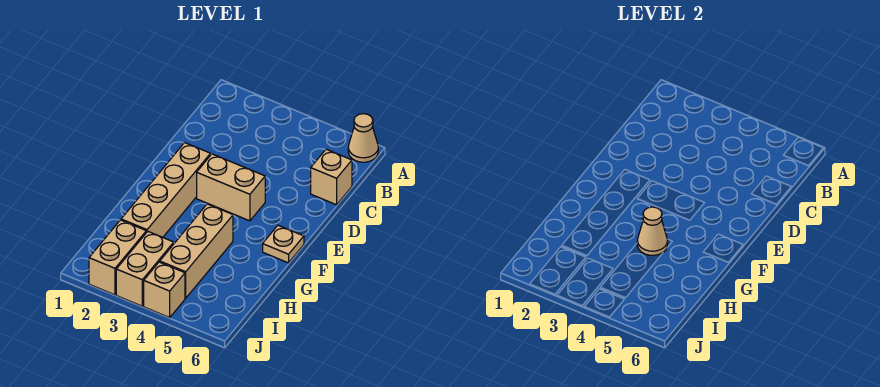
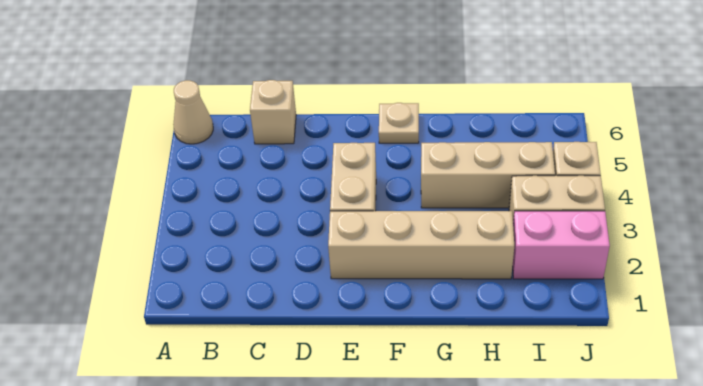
tan 1x1 cone [637,207,668,255] -> none
tan 1x2 brick [89,220,146,295] -> pink 1x2 brick [513,211,610,279]

